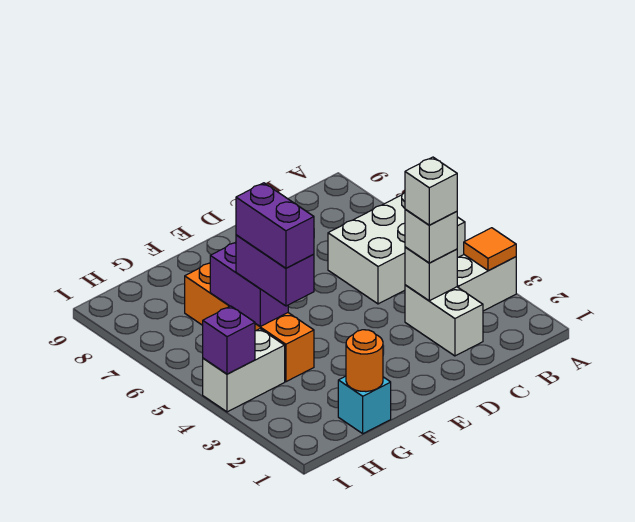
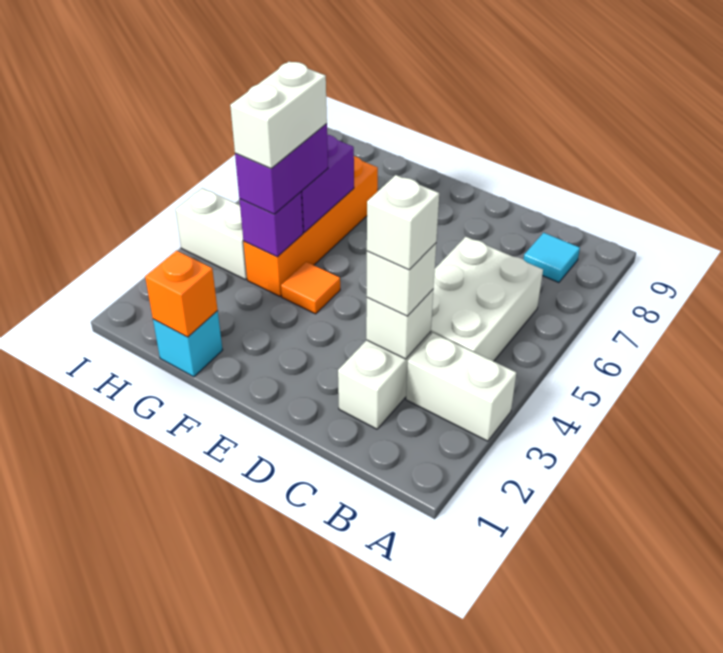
orange 1x1 tile [464,228,516,271] -> orange 1x1 tile moved to [281,262,340,314]
white 2x3 brick [328,193,465,304] -> white 2x3 brick turned to [431,237,543,361]
none -> cyan 1x1 tile [523,233,580,283]
orange 1x1 round brick [346,330,383,392] -> orange 1x1 brick [145,251,218,337]
purple 1x2 brick [236,183,314,268] -> white 1x2 brick [230,62,327,169]
purple 1x1 brick [203,306,255,374] -> purple 1x1 brick moved to [239,192,303,257]

